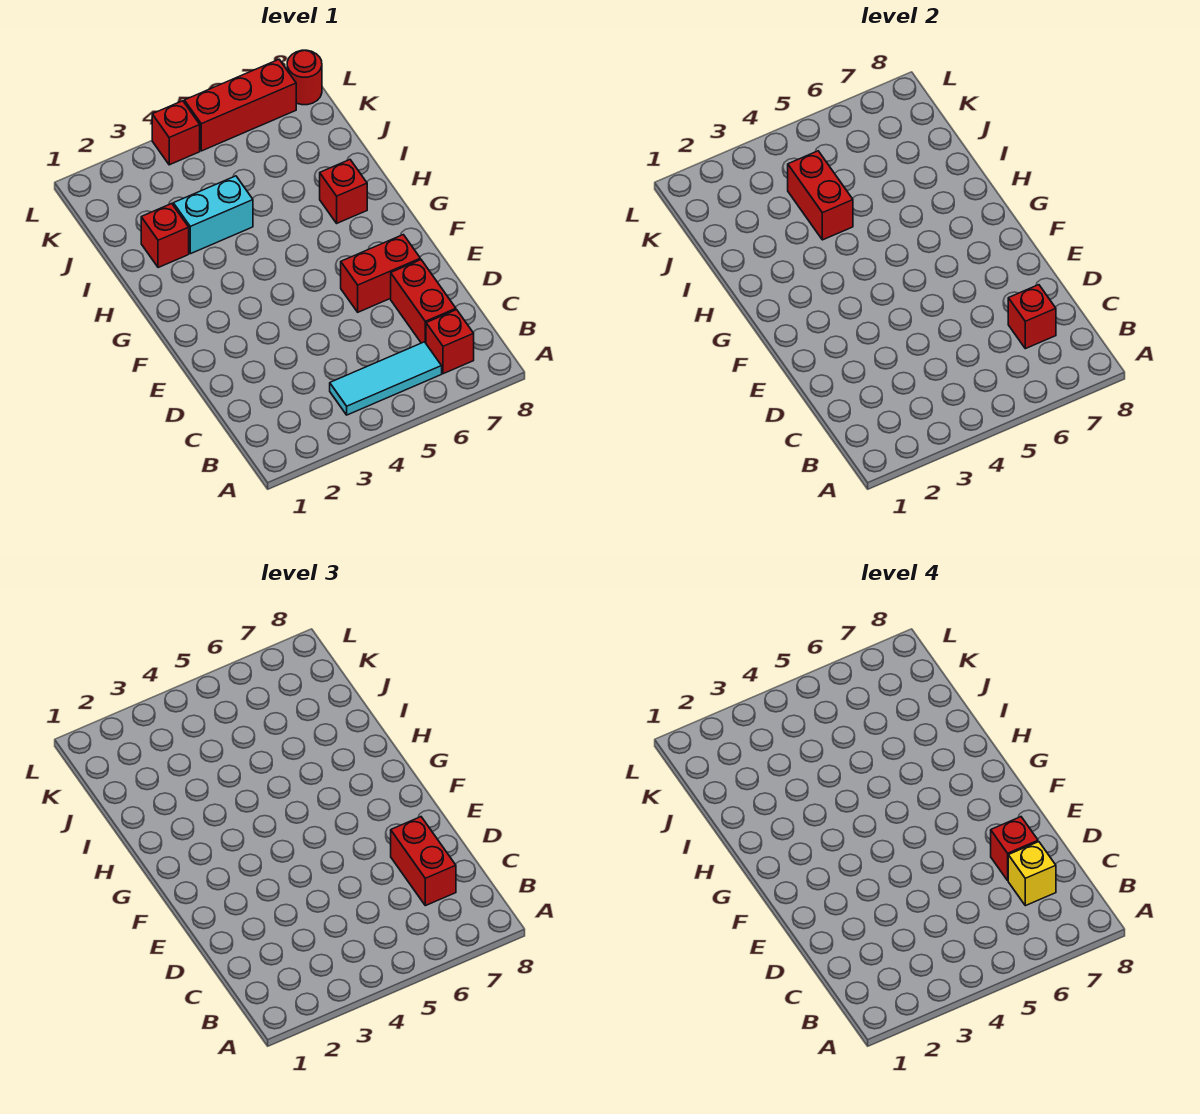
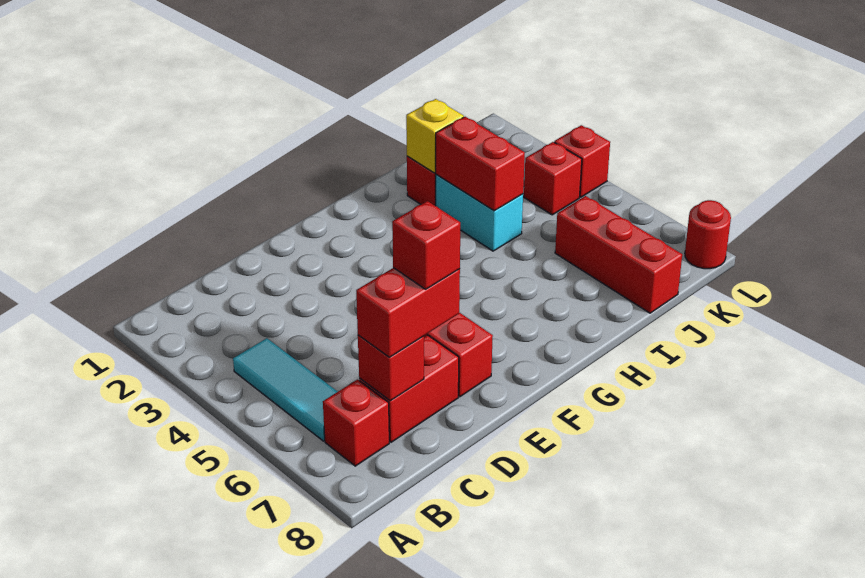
yellow 1x1 brick [1008,842,1056,906] -> yellow 1x1 brick moved to [406,99,464,173]
red 1x1 brick [320,160,367,223] -> red 1x1 brick moved to [524,142,582,215]
red 1x2 brick [788,151,853,240] -> red 1x2 brick turned to [435,117,525,211]
red 1x3 brick [184,60,296,151] -> red 1x3 brick moved to [555,196,682,313]

